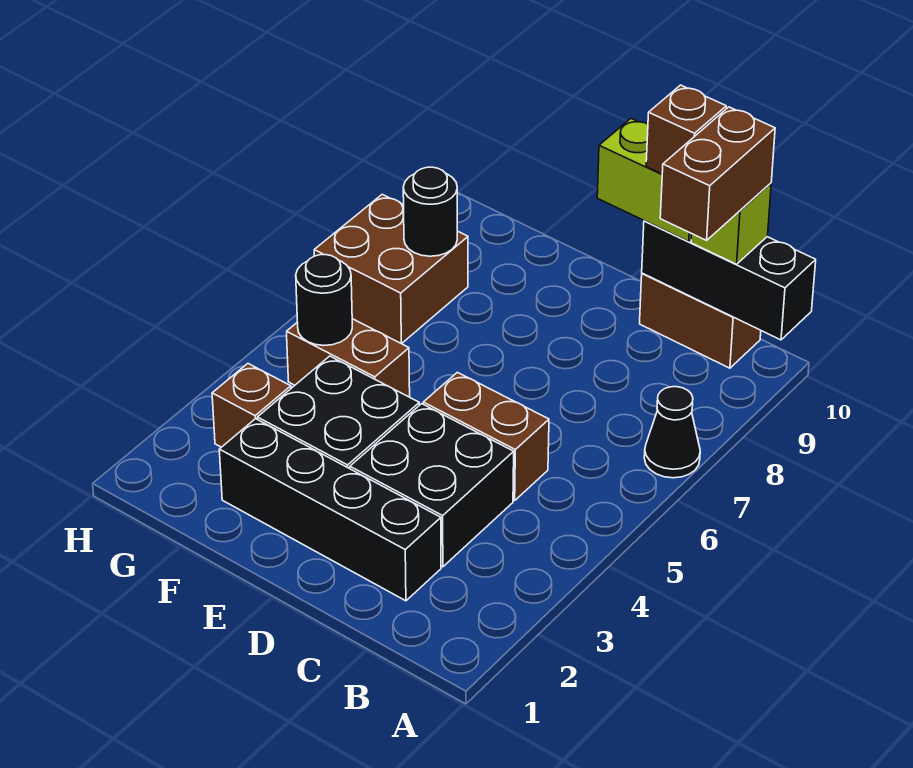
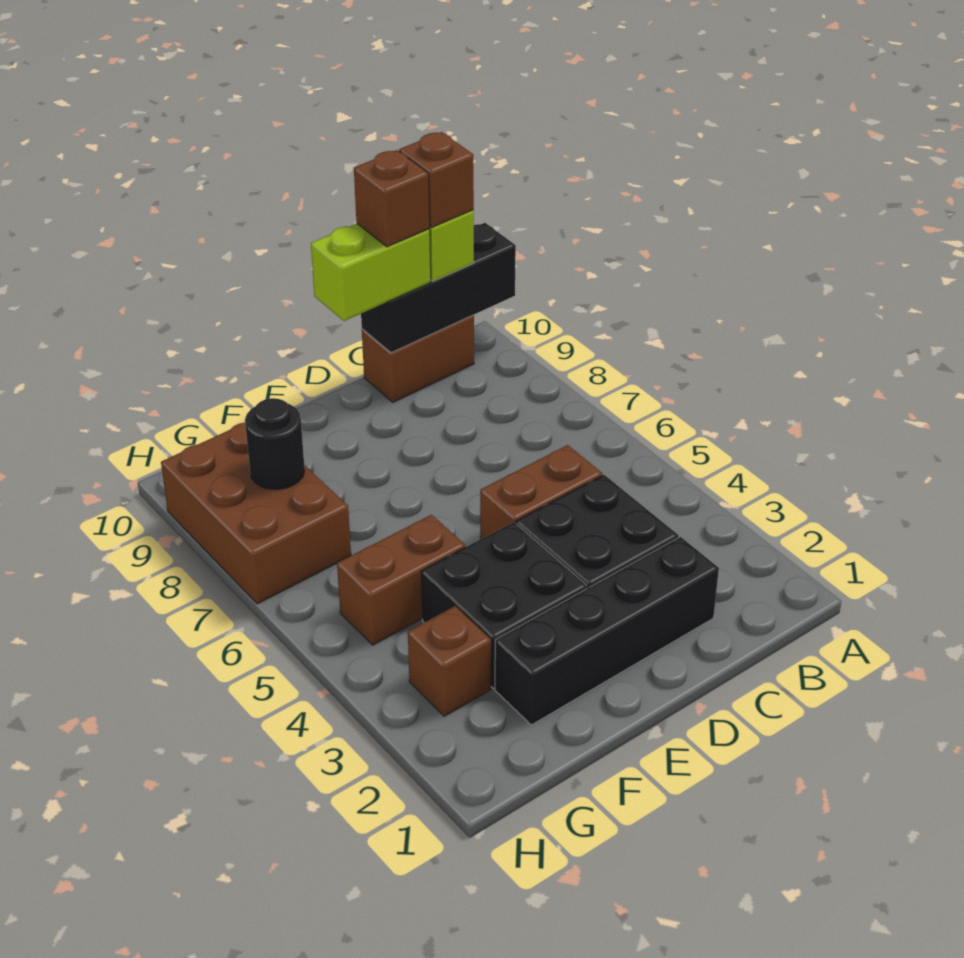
black 1x1 cone [644,387,700,478] -> none
brown 1x2 brick [660,107,775,240] -> brown 1x1 brick [399,132,474,227]
black 1x1 round brick [296,255,352,346] -> none
brown 2x2 brick [314,194,468,344] -> brown 2x3 brick [161,423,351,604]

